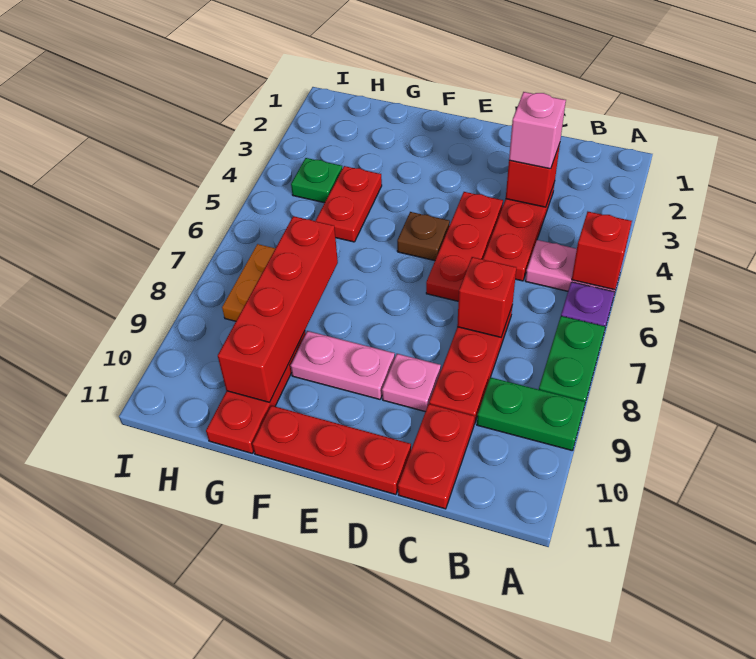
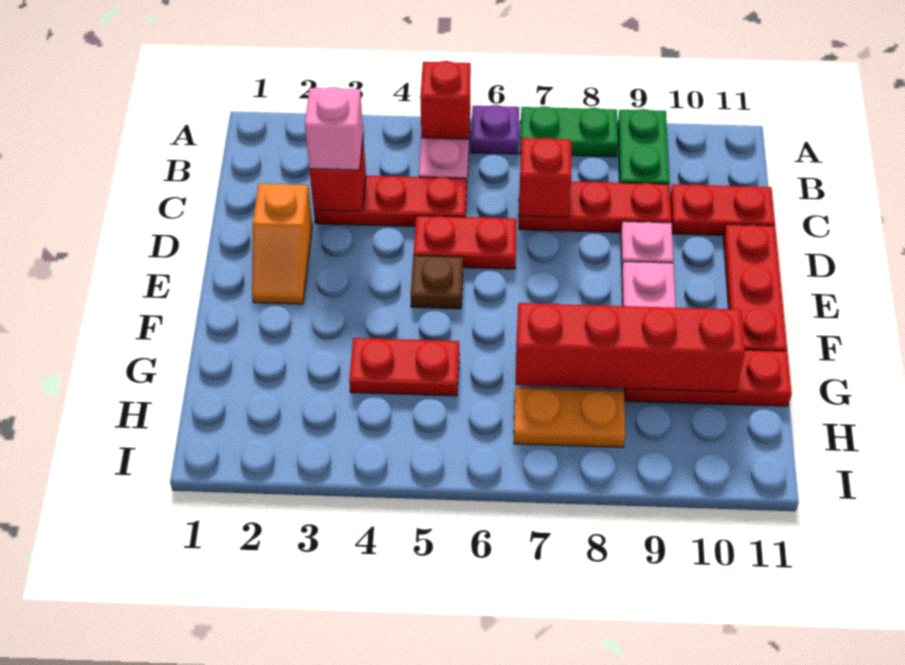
none -> orange 1x2 slope [252,184,312,304]
red 1x3 plate [426,192,503,301] -> red 1x2 plate [414,216,517,269]
green 1x1 plate [291,158,342,203] -> none

